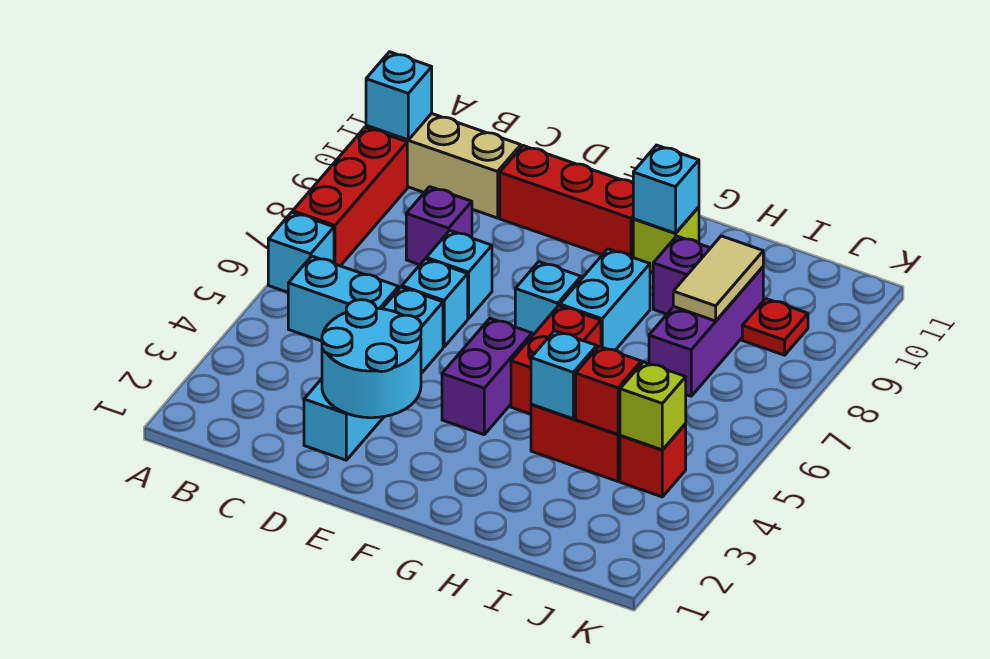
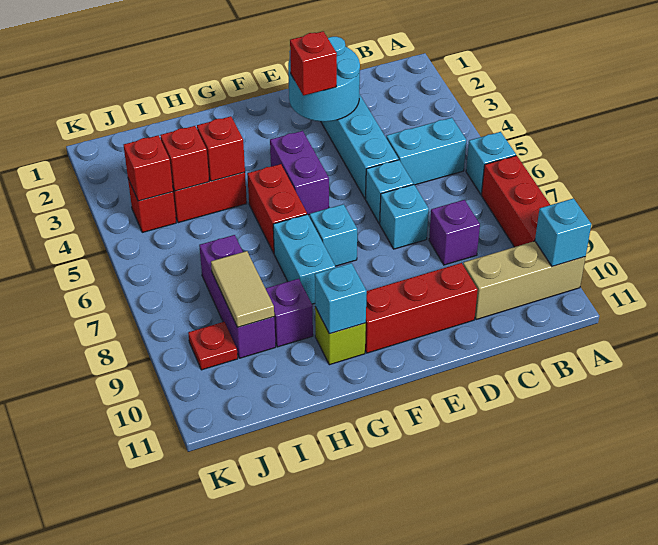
none -> red 1x1 brick [290,31,337,96]
cyan 1x1 brick [531,331,597,419] -> red 1x1 brick [197,116,245,181]
lime 1x1 brick [620,362,686,450] -> red 1x1 brick [124,135,173,201]

